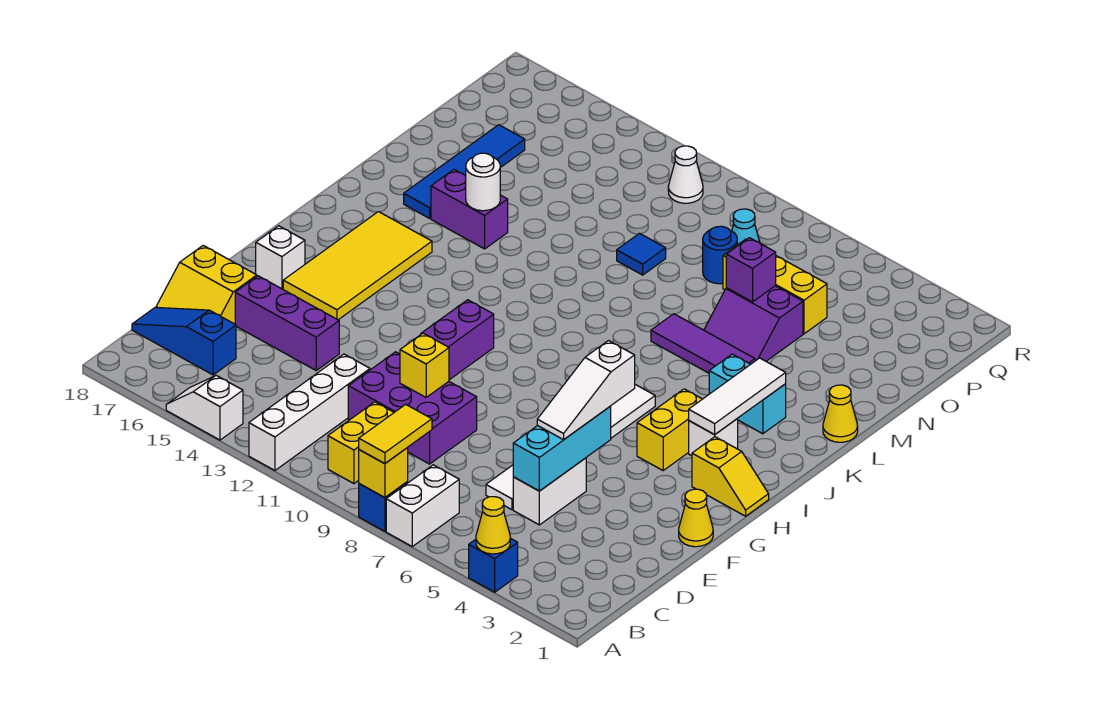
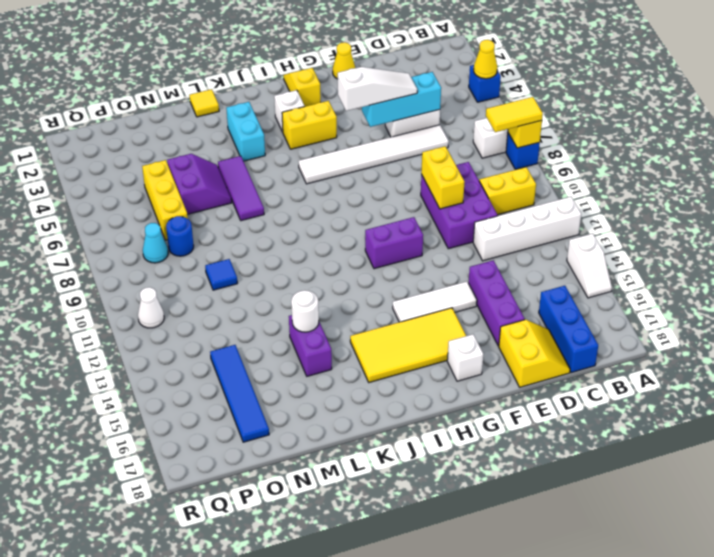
blue 1x3 slope [132,307,236,375] -> blue 1x3 brick [539,286,598,373]
yellow 1x1 brick [400,333,449,397] -> yellow 1x2 brick [421,146,465,209]
white 1x3 tile [689,358,786,435] -> white 1x3 tile moved to [393,281,477,322]
yellow 1x1 cone [823,385,858,442] -> yellow 1x1 tile [189,89,219,117]
blue 1x4 tile [404,125,525,218] -> blue 1x4 tile turned to [210,345,269,442]
purple 1x1 brick [726,238,776,302] -> none

